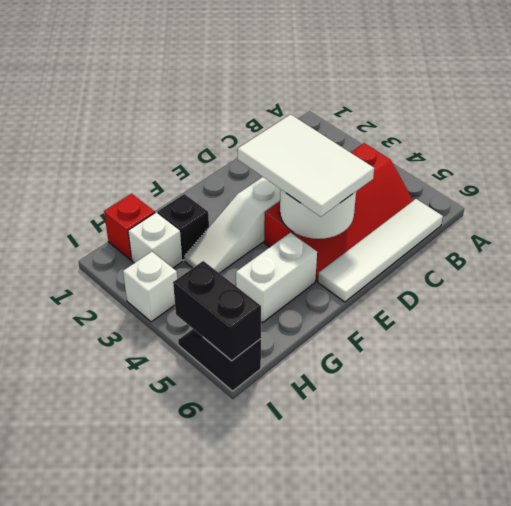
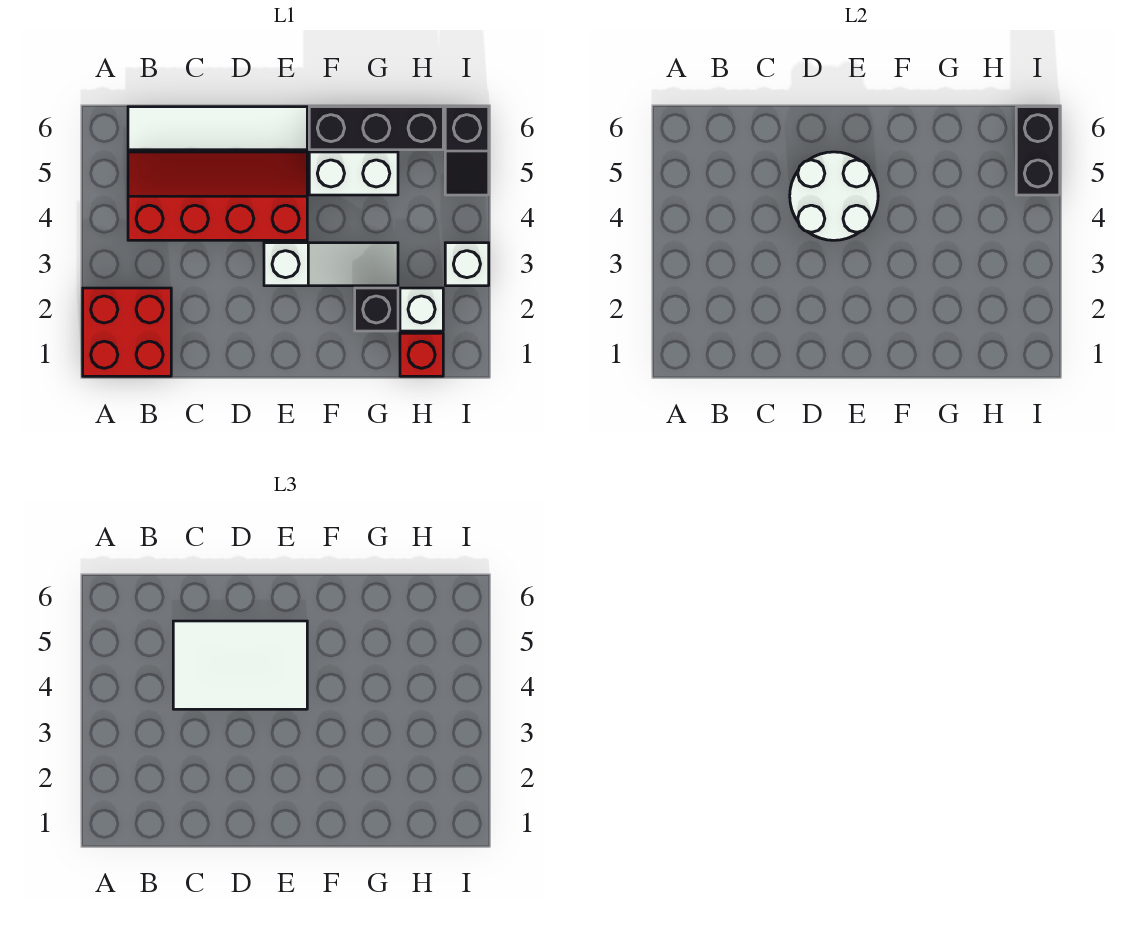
none -> red 2x2 brick [83,288,171,376]
white 2x3 tile [238,114,374,217] -> white 2x3 tile turned to [173,621,307,709]
none -> black 1x3 brick [309,107,443,150]

